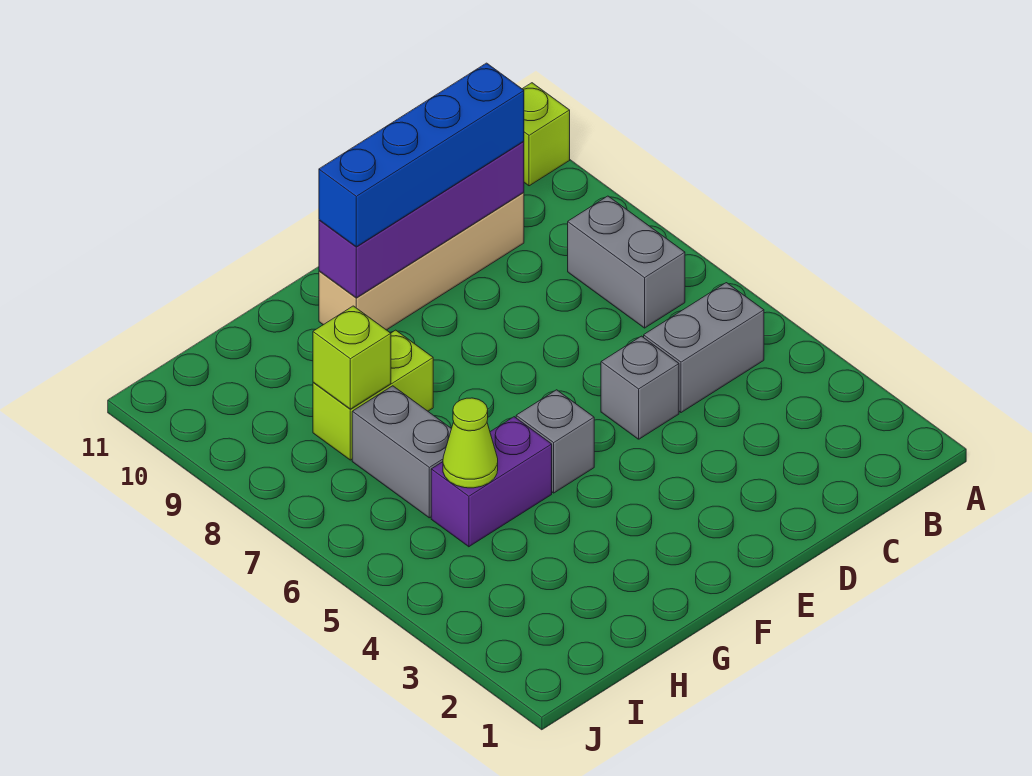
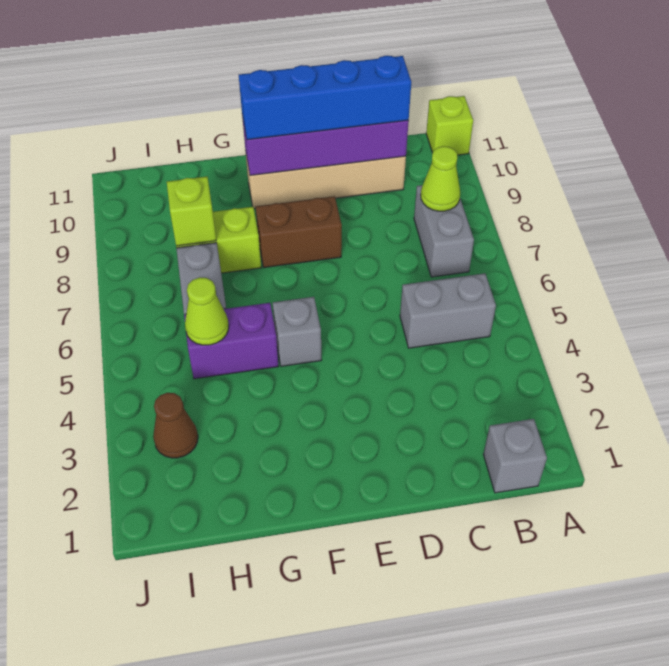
none -> lime 1x1 cone [421,146,460,211]
grey 1x1 brick [601,336,679,439] -> grey 1x1 brick moved to [483,419,547,493]
none -> brown 1x2 brick [256,196,342,268]
none -> brown 1x1 cone [153,393,198,458]

